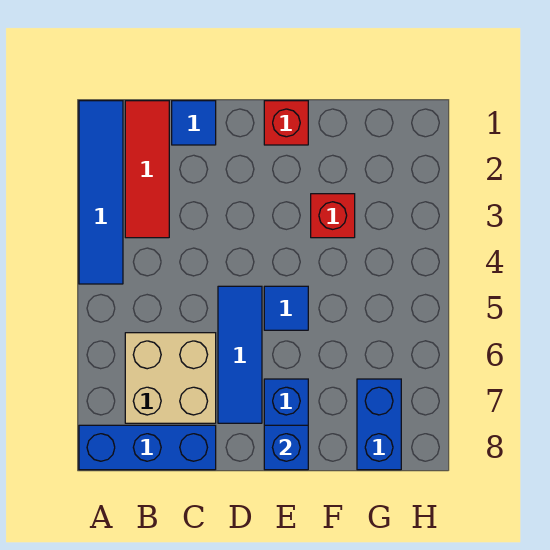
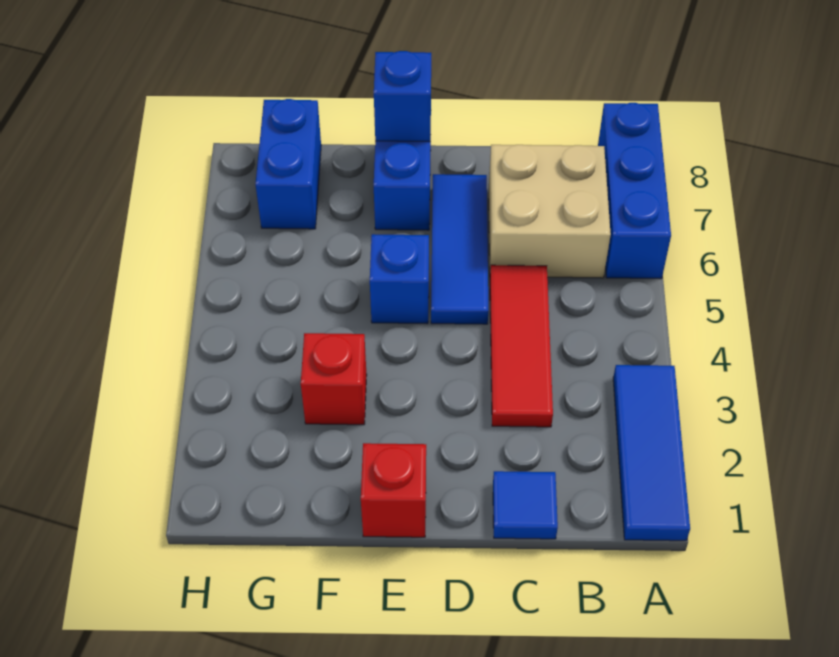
blue 1x4 tile [79,101,123,284] -> blue 1x3 tile [613,365,690,541]
blue 1x3 brick [79,425,216,470] -> blue 1x3 brick turned to [598,103,671,279]
red 1x3 tile [125,101,169,238] -> red 1x3 tile moved to [490,265,553,427]
blue 1x1 tile [264,286,308,330] -> blue 1x1 brick [370,234,429,324]

